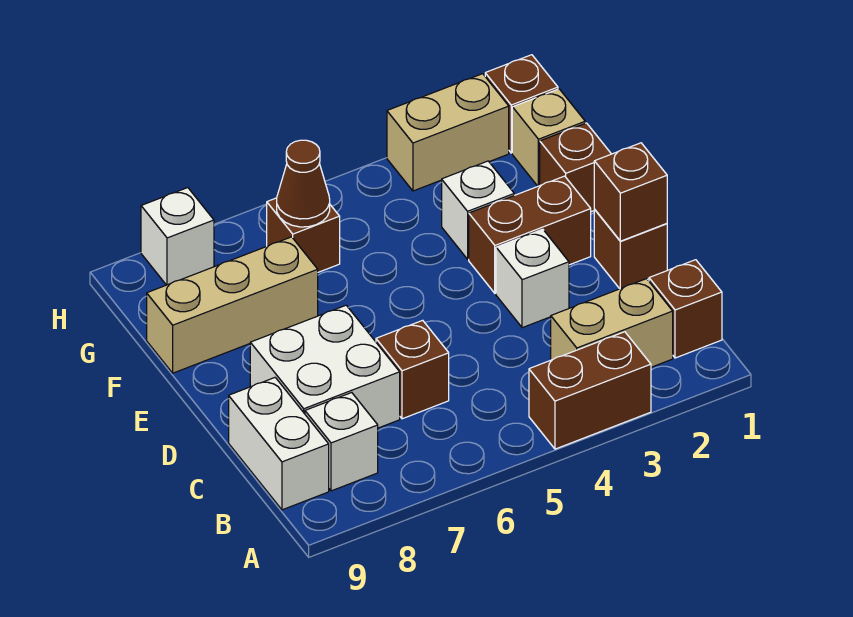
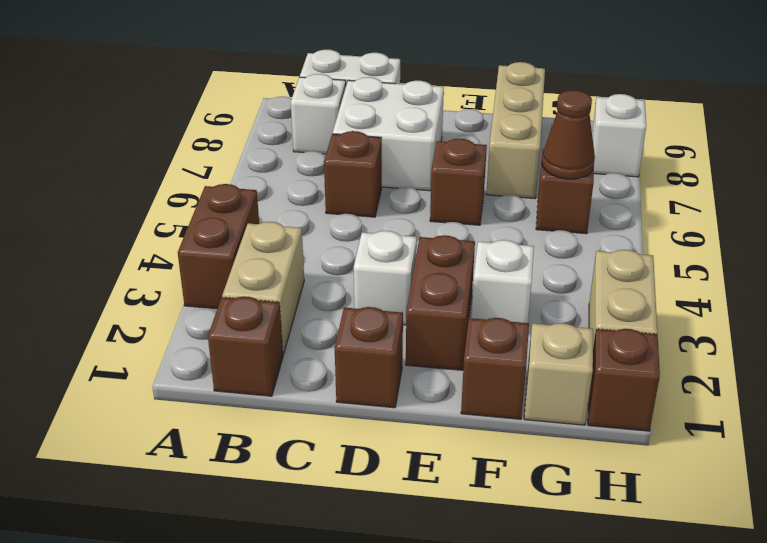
brown 1x1 brick [594,143,667,241] -> brown 1x1 brick moved to [430,139,487,225]

